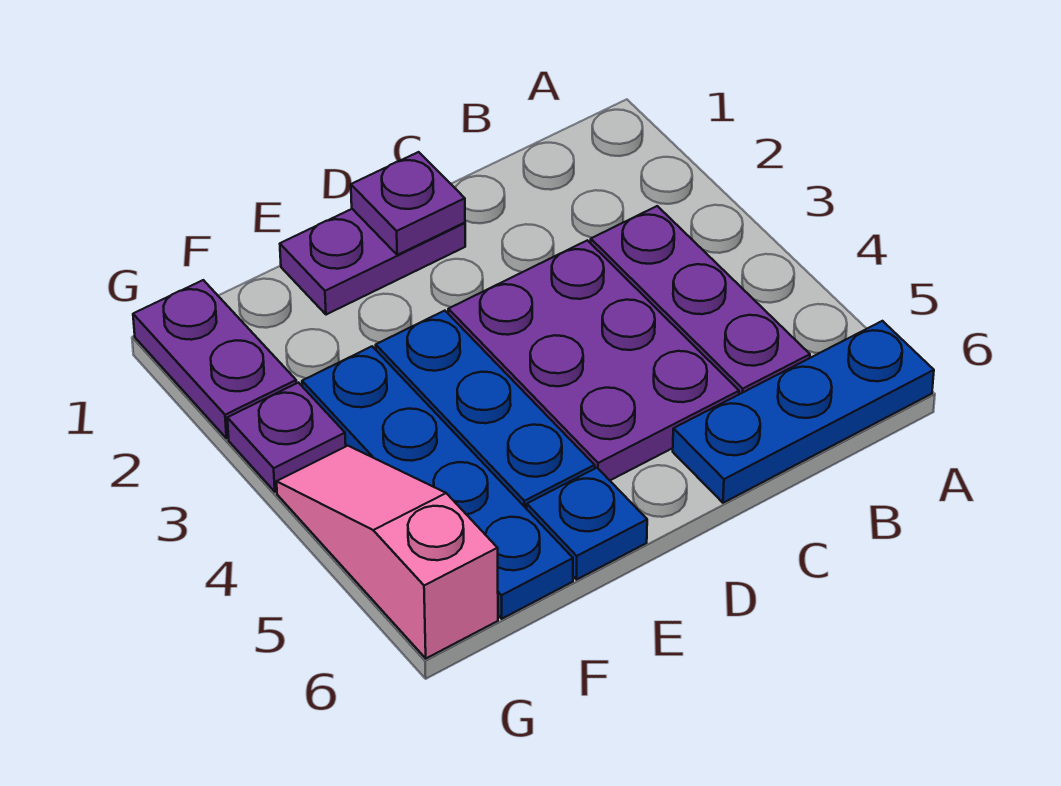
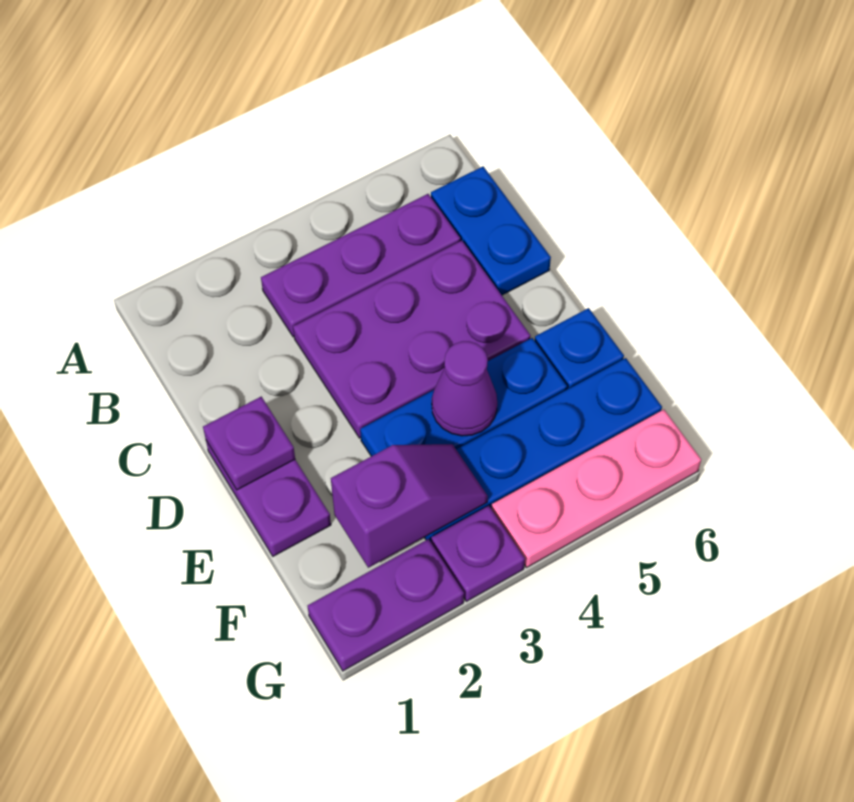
blue 1x3 plate [673,321,934,503] -> blue 1x2 plate [431,167,551,295]
none -> purple 1x1 cone [432,341,497,436]
none -> purple 1x2 slope [331,444,488,568]
pink 1x3 slope [277,446,498,658] -> pink 1x3 plate [492,410,701,567]

